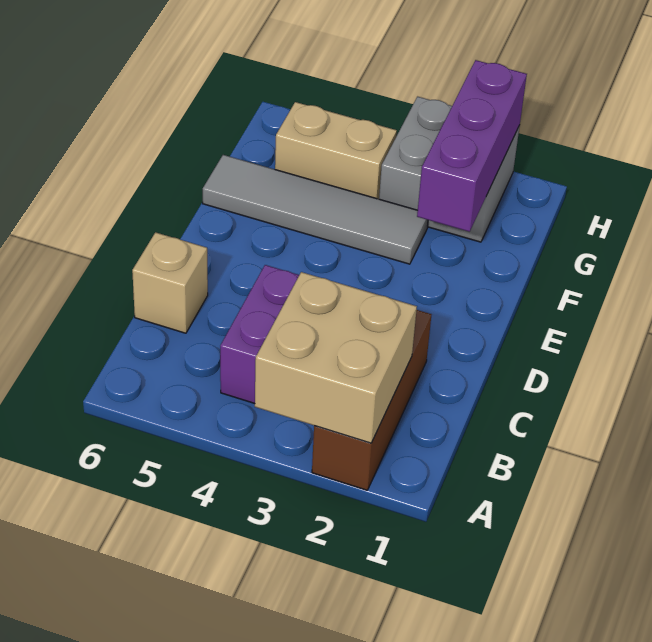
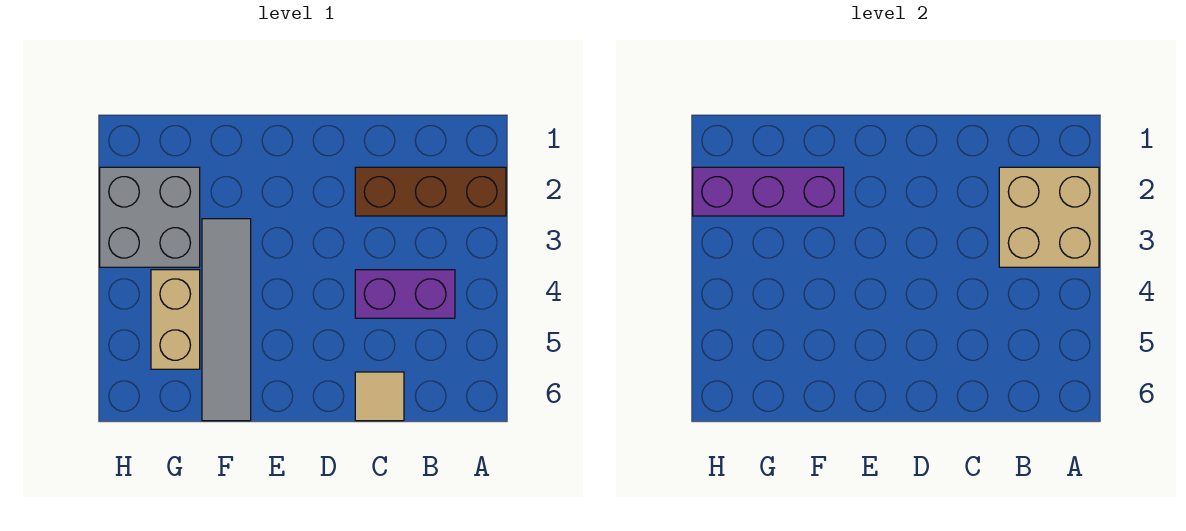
tan 1x1 brick [132,232,208,333] -> tan 1x1 tile [355,372,404,421]

